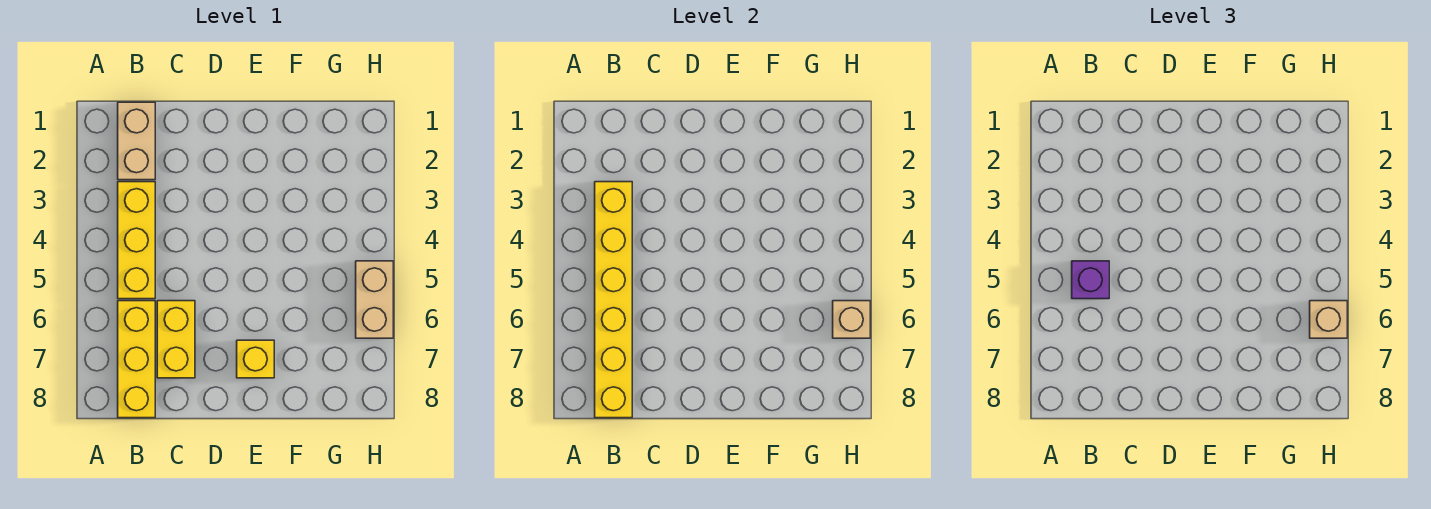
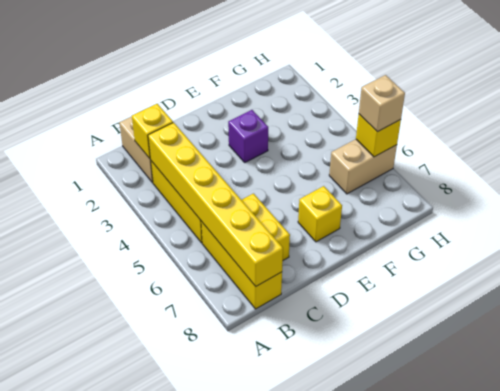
none -> yellow 1x1 brick [132,104,173,159]
purple 1x1 brick [1072,261,1109,299] -> purple 1x1 brick moved to [228,110,268,162]
tan 1x2 brick [356,261,393,338] -> tan 1x2 brick turned to [329,139,397,194]
tan 1x1 brick [833,301,870,338] -> yellow 1x1 brick [356,114,401,157]

